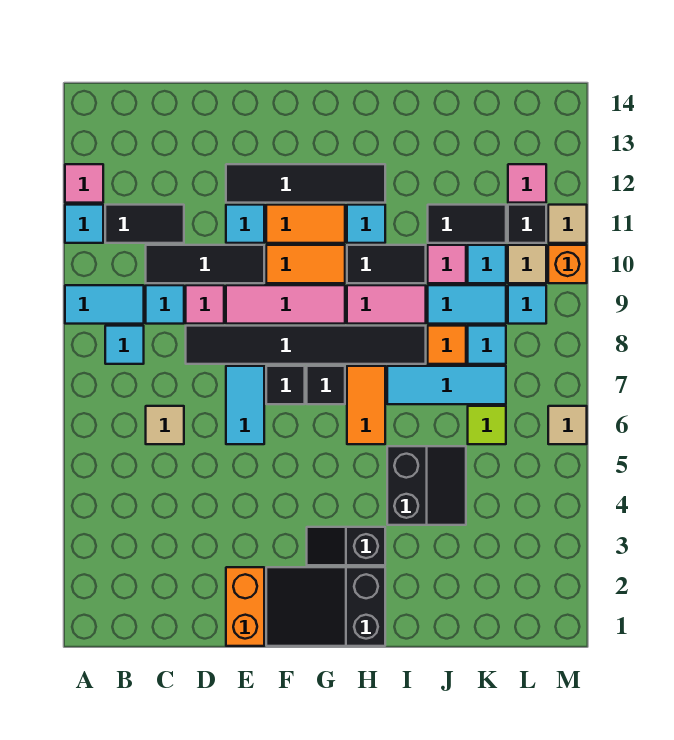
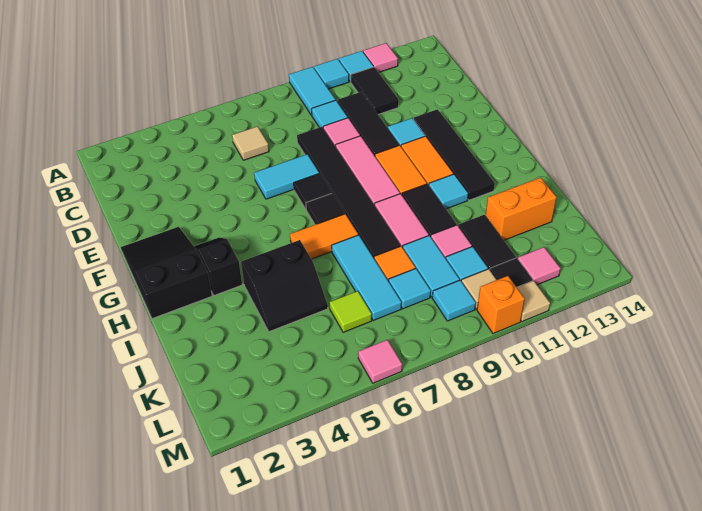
cyan 1x1 tile [105,326,144,364] -> cyan 1x1 tile moved to [314,59,349,89]
orange 1x2 brick [226,567,264,646] -> orange 1x2 brick moved to [486,178,557,240]
tan 1x1 tile [548,406,587,444] -> pink 1x1 tile [358,340,402,383]

